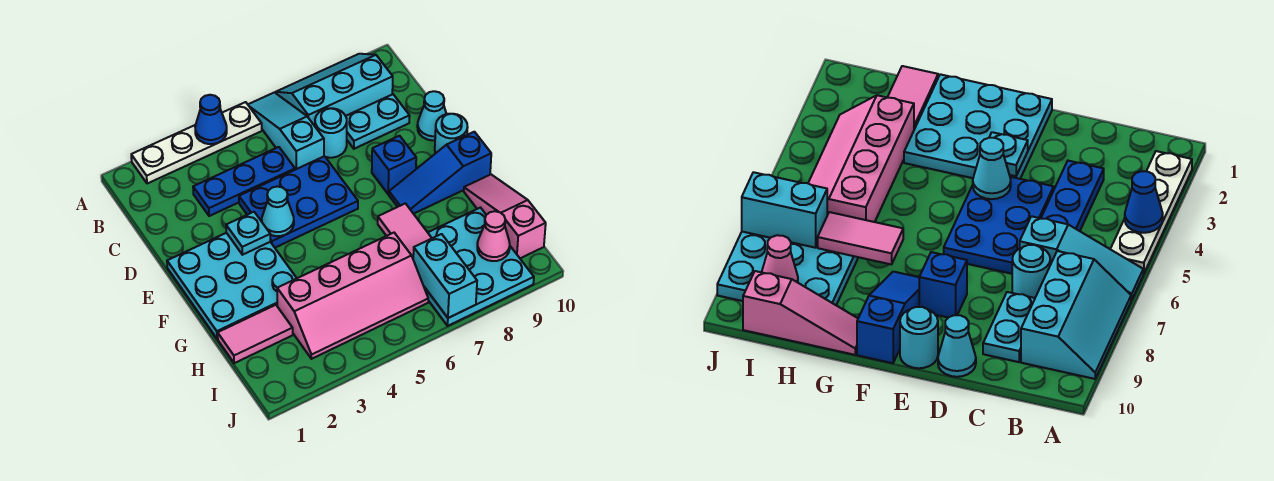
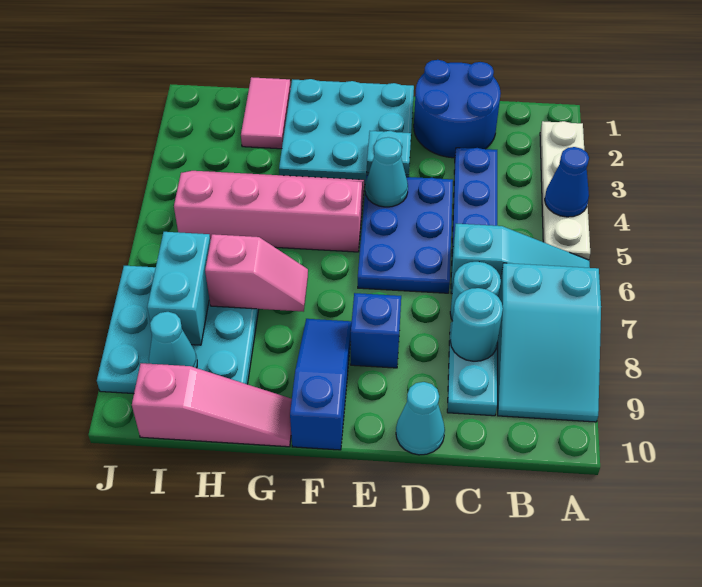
cyan 2x3 slope [276,54,393,126] -> cyan 2x3 slope turned to [498,263,601,422]
none -> blue 2x2 round brick [414,60,501,158]
cyan 1x1 round brick [435,114,468,154] -> cyan 1x1 round brick moved to [450,288,503,361]
pink 1x2 tile [378,203,432,258] -> pink 1x2 slope [205,234,308,312]
pink 2x4 slope [277,233,428,359] -> pink 2x4 slope turned to [174,171,364,252]
cyan 1x2 brick [413,234,477,318] -> cyan 1x2 brick turned to [147,232,210,345]
pink 1x1 cone [477,211,510,261] -> cyan 1x1 cone [149,312,197,368]

